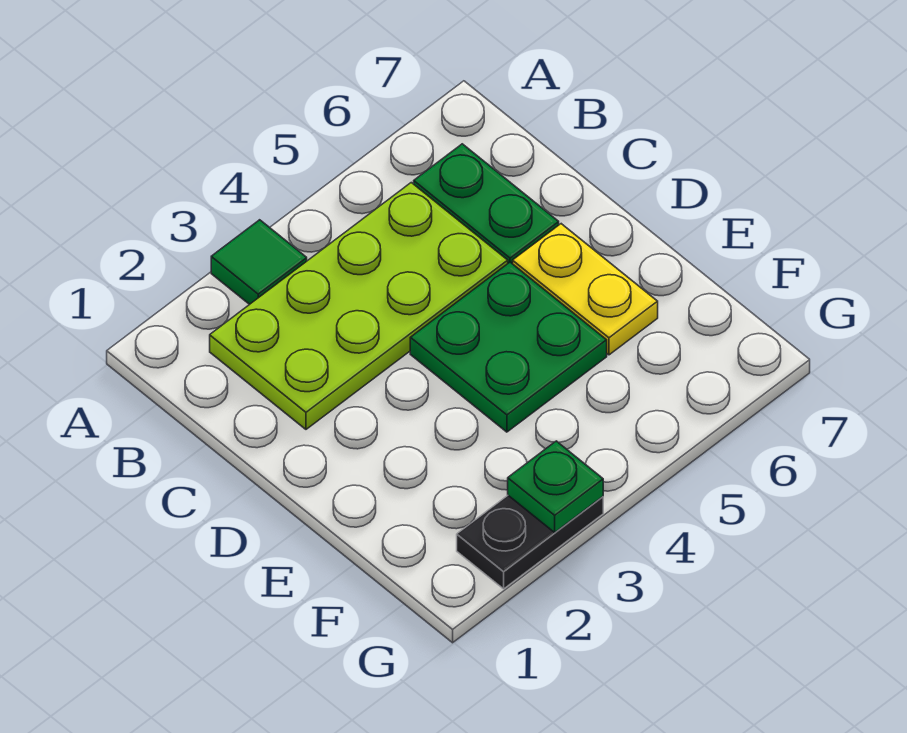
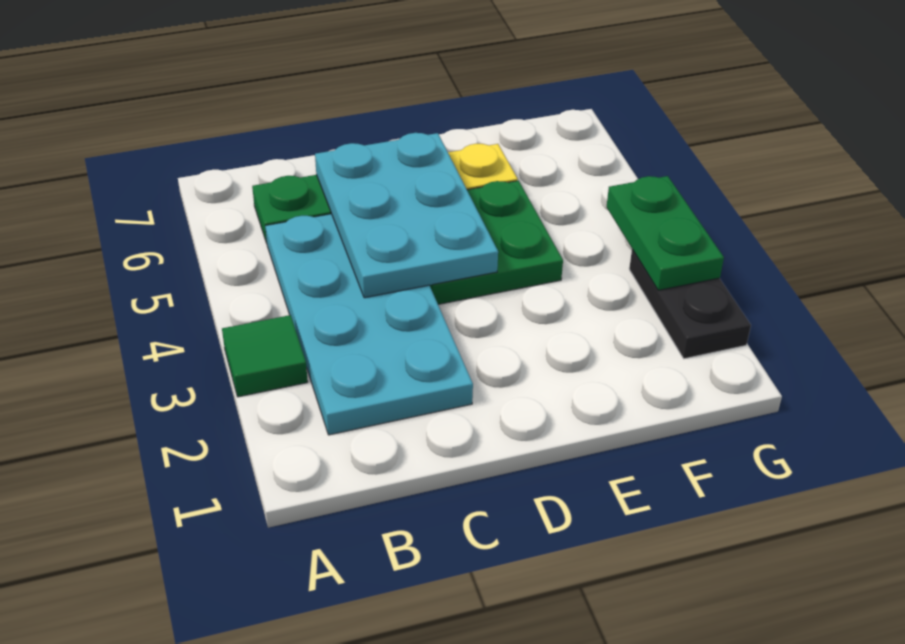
lime 2x4 plate [210,183,508,429] -> cyan 2x4 plate [265,214,473,435]
none -> cyan 2x3 plate [315,133,498,298]
green 1x1 plate [508,441,603,532] -> green 1x2 plate [607,176,724,290]

